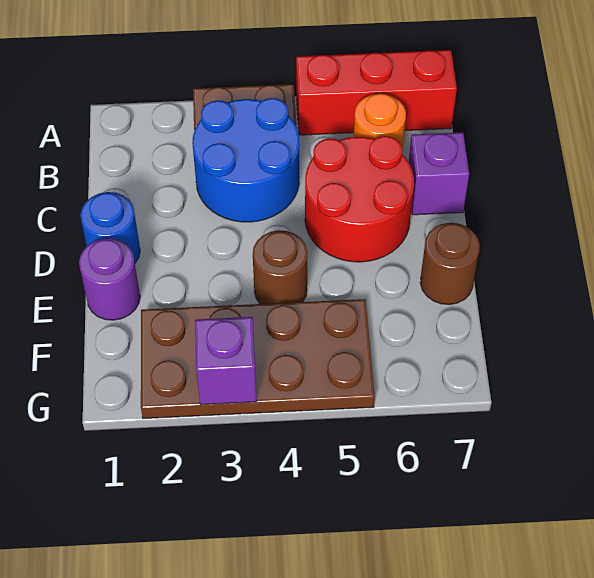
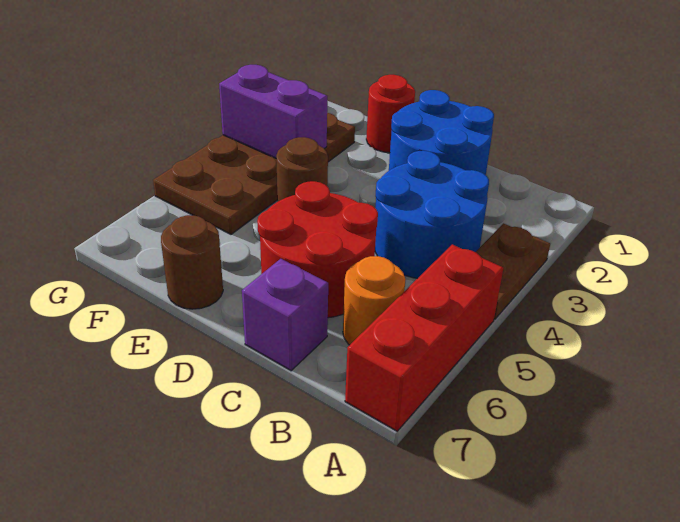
blue 1x1 round brick [80,192,140,263] -> blue 2x2 round brick [389,90,494,175]
purple 1x1 round brick [79,238,140,320] -> red 1x1 round brick [366,75,415,153]
purple 1x1 brick [195,317,257,405] -> purple 1x2 brick [219,65,327,158]

